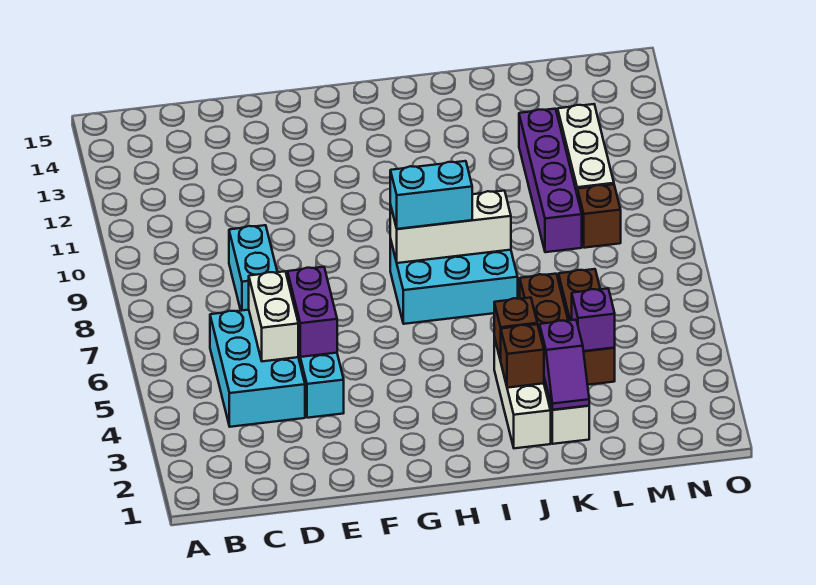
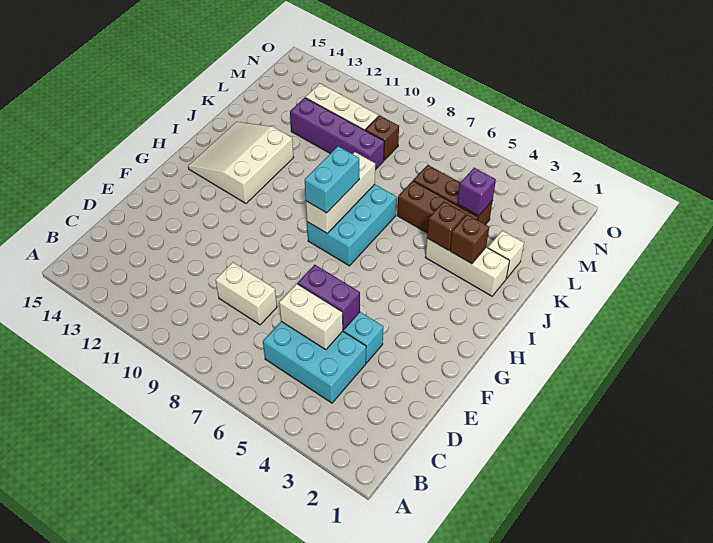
cyan 1x2 brick [229,225,277,311] -> white 1x2 brick [216,262,277,325]
none -> white 3x3 slope [188,122,294,203]
purple 1x2 slope [540,320,589,410] -> none

